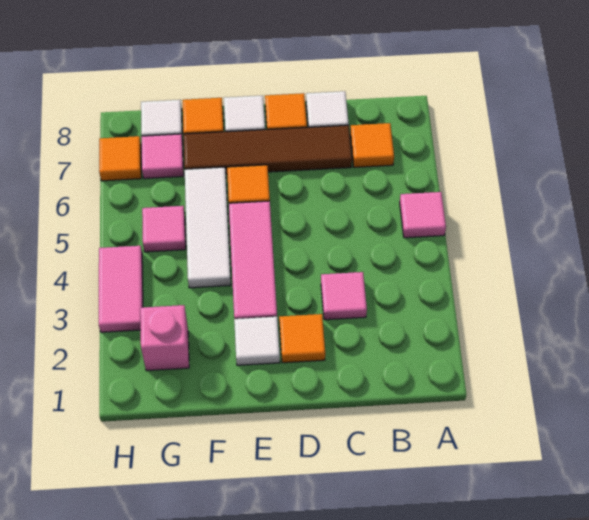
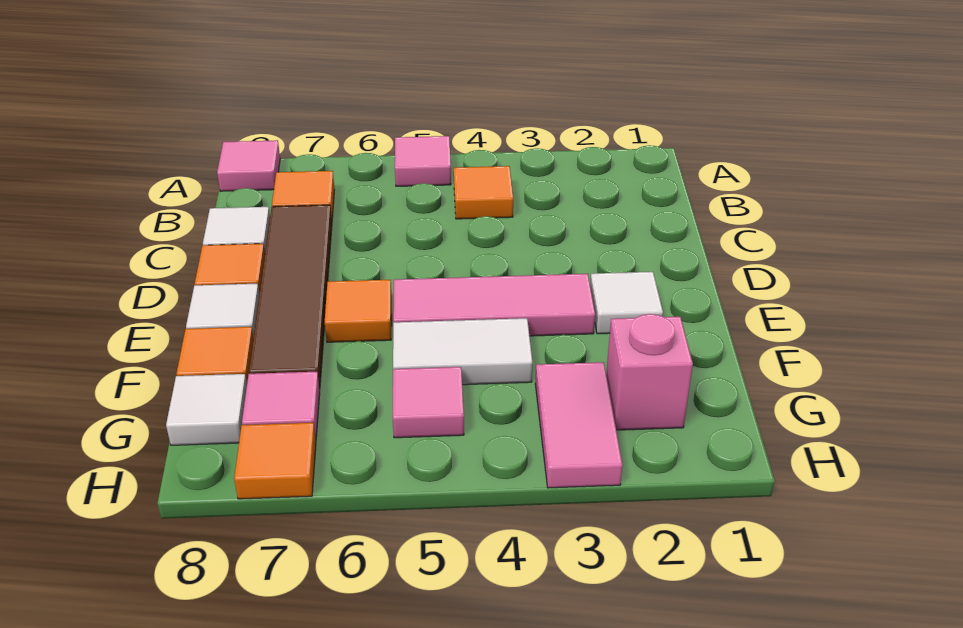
pink 1x1 tile [321,272,367,320] -> pink 1x1 tile moved to [217,140,280,191]
orange 1x1 tile [279,314,325,363] -> orange 1x1 tile moved to [454,166,513,219]
white 1x3 tile [185,167,231,288] -> white 1x2 tile [393,318,532,385]
pink 1x2 tile [99,246,143,332] -> pink 1x2 tile turned to [535,362,622,488]

